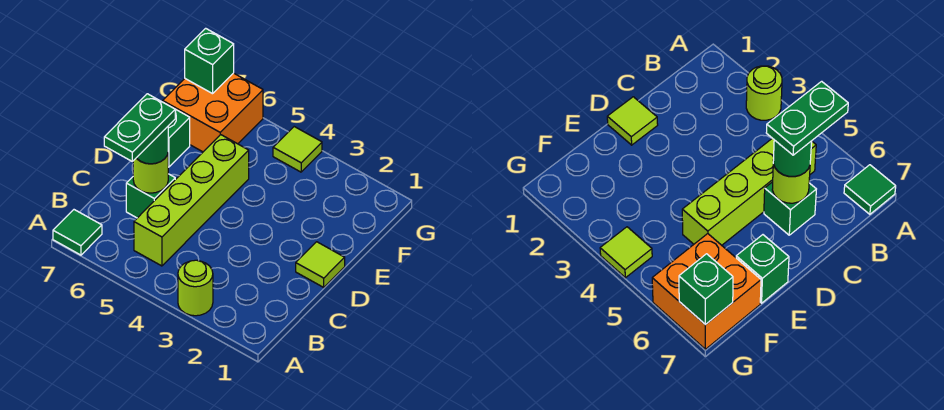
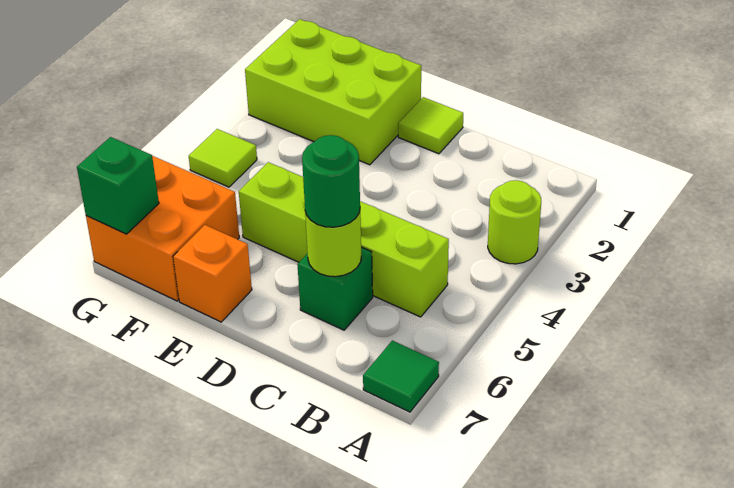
green 1x2 plate [104,94,175,161] -> none
none -> lime 2x3 brick [245,19,421,165]
green 1x1 brick [168,109,190,167] -> orange 1x1 brick [173,225,252,322]

